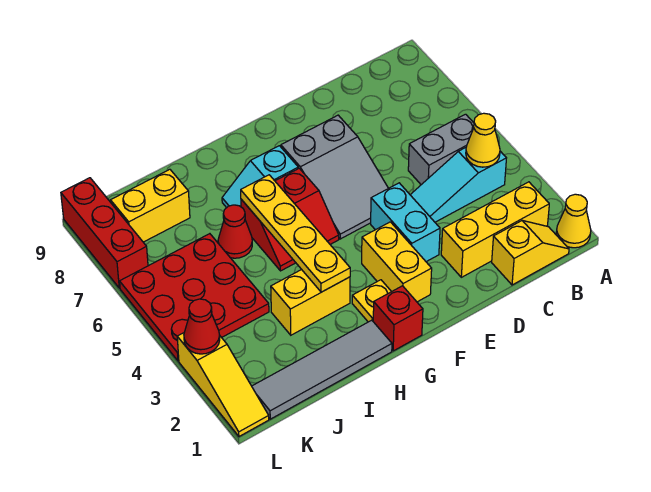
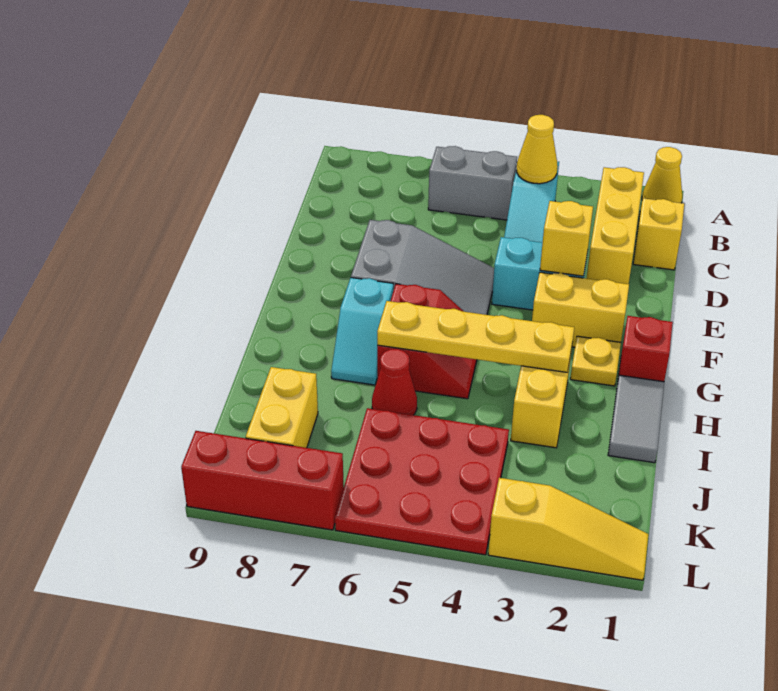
grey 1x2 brick [408,114,474,185] -> grey 1x2 brick turned to [428,146,517,220]
none -> yellow 1x1 brick [540,201,593,276]
grey 1x4 tile [252,320,392,419] -> grey 1x2 tile [608,375,664,463]
red 1x1 cone [184,299,220,354] -> none

